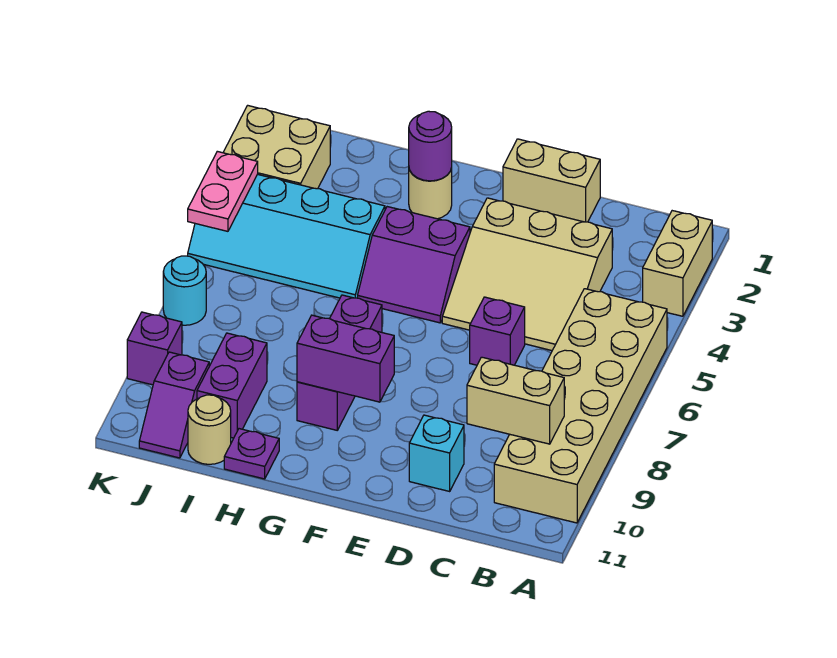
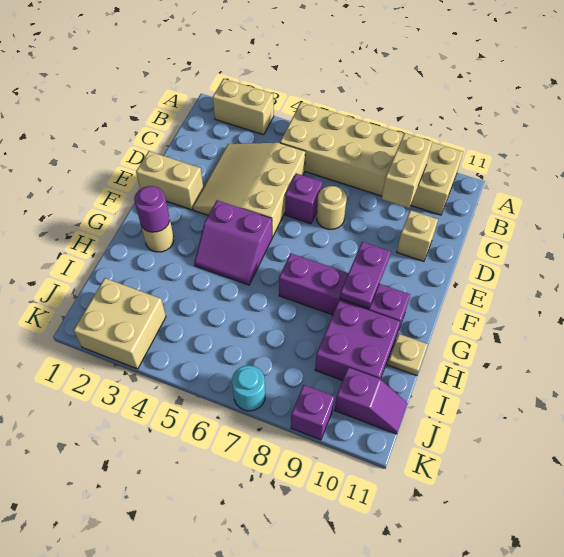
tan 3x3 slope [442,198,612,351] -> tan 3x3 slope turned to [193,143,305,237]
tan 1x2 brick [503,139,600,222] -> tan 1x2 brick turned to [136,151,203,210]
cyan 1x1 brick [409,415,464,491] -> tan 1x1 brick [397,210,438,261]
purple 2x2 slope [358,207,470,323] -> purple 2x2 slope turned to [194,200,272,285]
purple 1x2 brick [297,315,394,402] -> purple 1x2 plate [340,242,391,309]
purple 1x3 brick [297,295,382,430] -> purple 1x4 brick [279,253,410,333]
cyan 2x4 slope [188,174,385,298] -> none
purple 1x1 plate [224,429,279,479] -> tan 1x1 plate [388,334,428,376]
purple 1x2 brick [197,333,267,438] -> purple 2x2 brick [315,300,400,381]
tan 1x1 round brick [188,395,231,464] -> tan 1x1 round brick moved to [317,186,347,229]
pink 1x2 plate [188,151,258,231] -> none

